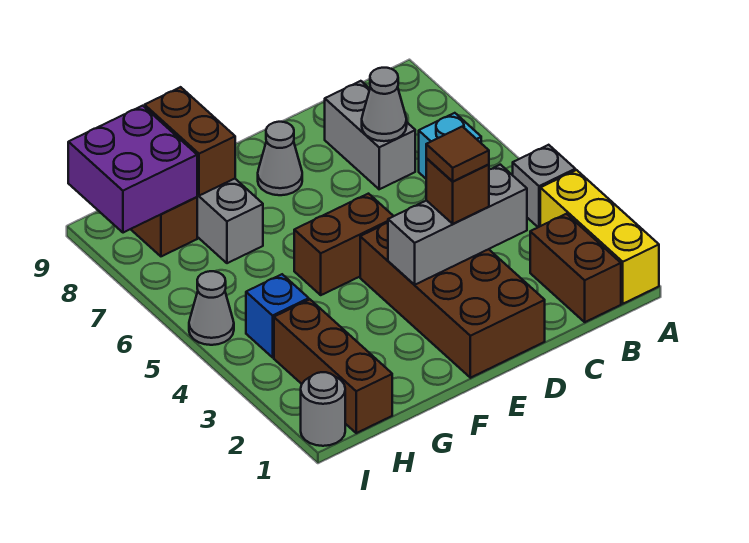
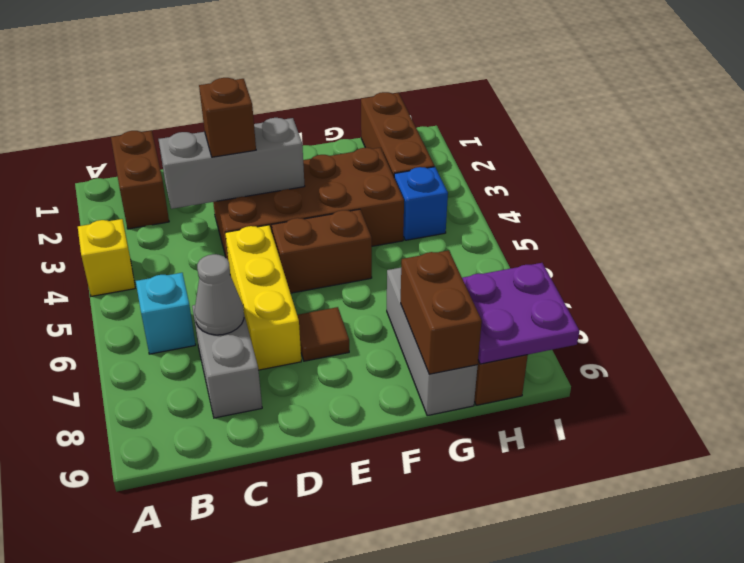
yellow 1x3 brick [540,170,659,304] -> yellow 1x3 brick moved to [225,225,301,370]
grey 1x1 brick [513,145,575,227] -> yellow 1x1 brick [78,219,135,296]
brown 2x4 brick [360,223,545,378] -> brown 2x4 brick turned to [213,148,404,259]
brown 1x1 tile [426,127,489,182] -> brown 1x1 tile moved to [297,307,349,361]
grey 1x1 cone [258,122,302,195] -> none
purple 2x2 brick [68,106,197,233] -> purple 2x2 plate [462,263,579,364]
grey 1x1 round brick [301,372,345,446] -> none
grey 1x1 cone [189,271,234,345] -> none

